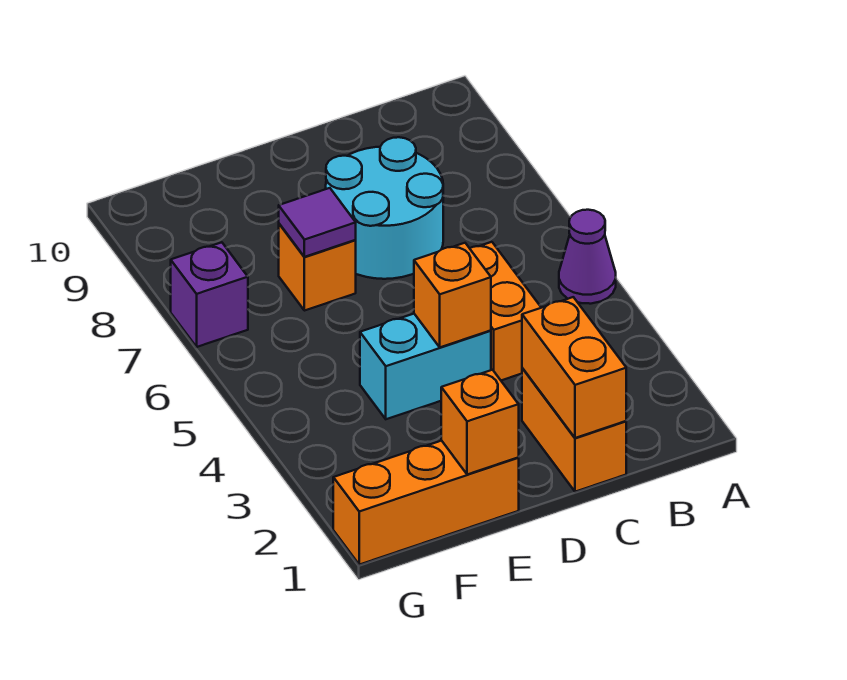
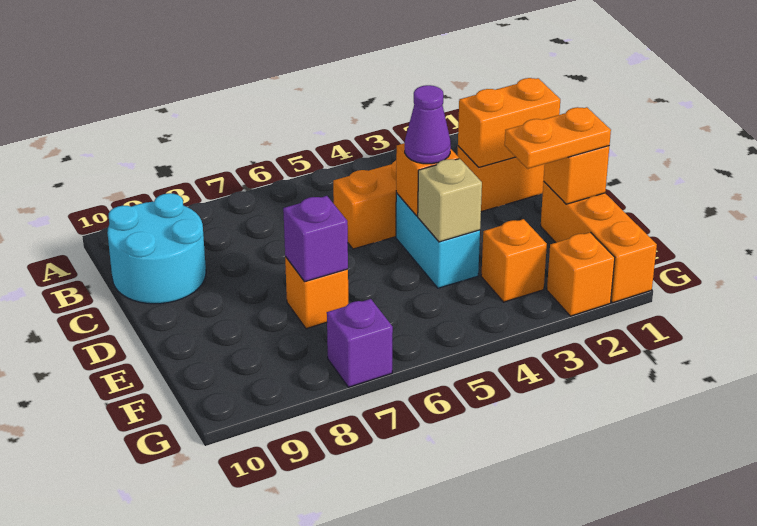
purple 1x1 cone [559,210,616,304] -> purple 1x1 cone moved to [405,85,451,164]
cyan 2x2 round brick [326,137,443,279] -> cyan 2x2 round brick moved to [107,193,206,304]
none -> orange 1x2 plate [505,107,611,169]
none -> tan 1x1 brick [418,159,482,242]
purple 1x1 tile [279,188,356,257] -> purple 1x1 brick [283,196,348,282]
none -> orange 1x1 brick [481,219,547,302]
none -> orange 1x1 brick [547,232,615,316]

